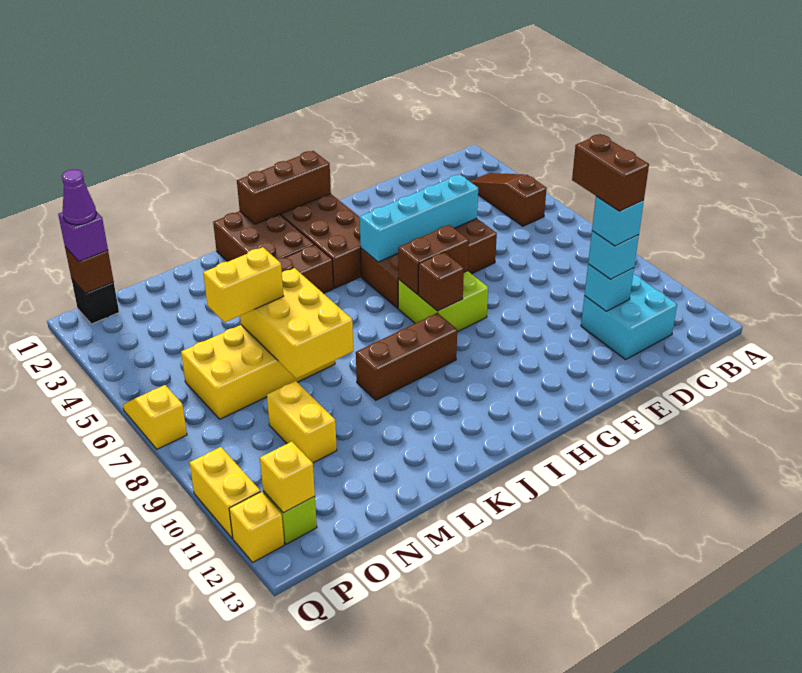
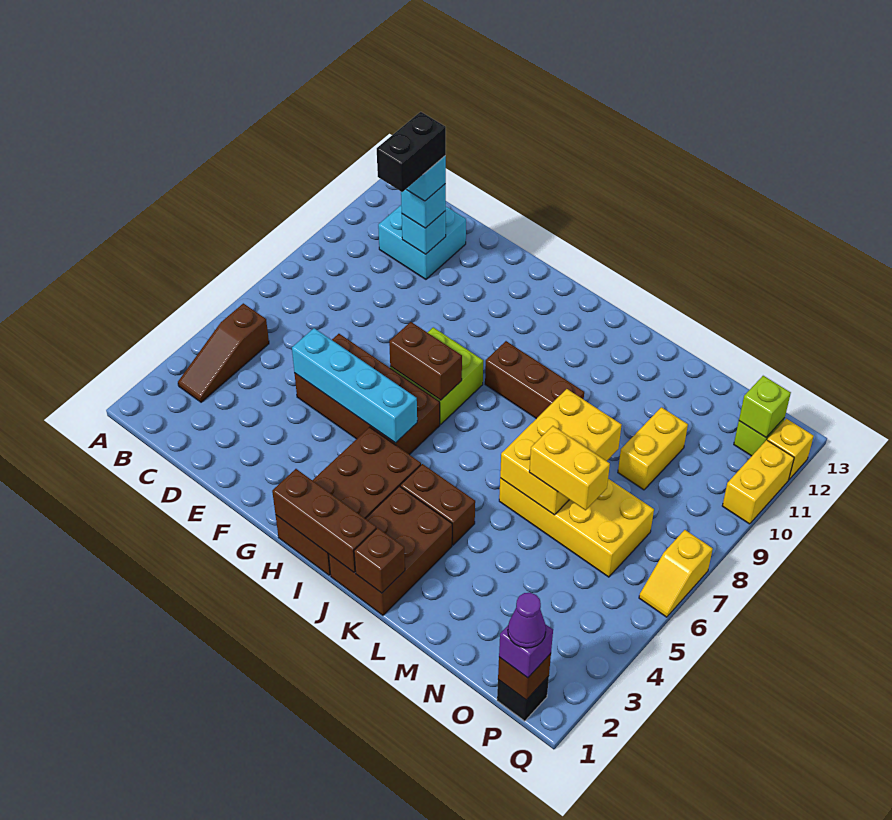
brown 1x2 brick [572,134,649,211] -> black 1x2 brick [377,112,446,192]
brown 1x1 brick [418,252,464,311] -> brown 1x1 brick moved to [354,528,405,593]
yellow 1x1 brick [260,442,315,513] -> lime 1x1 brick [739,376,791,437]

